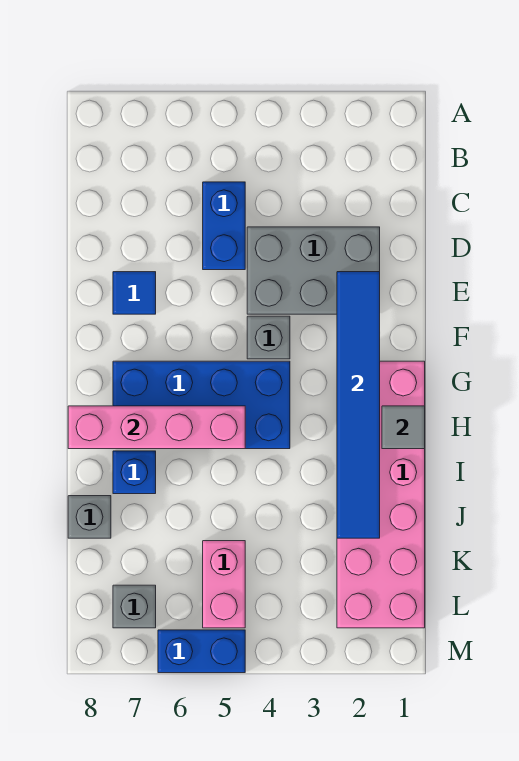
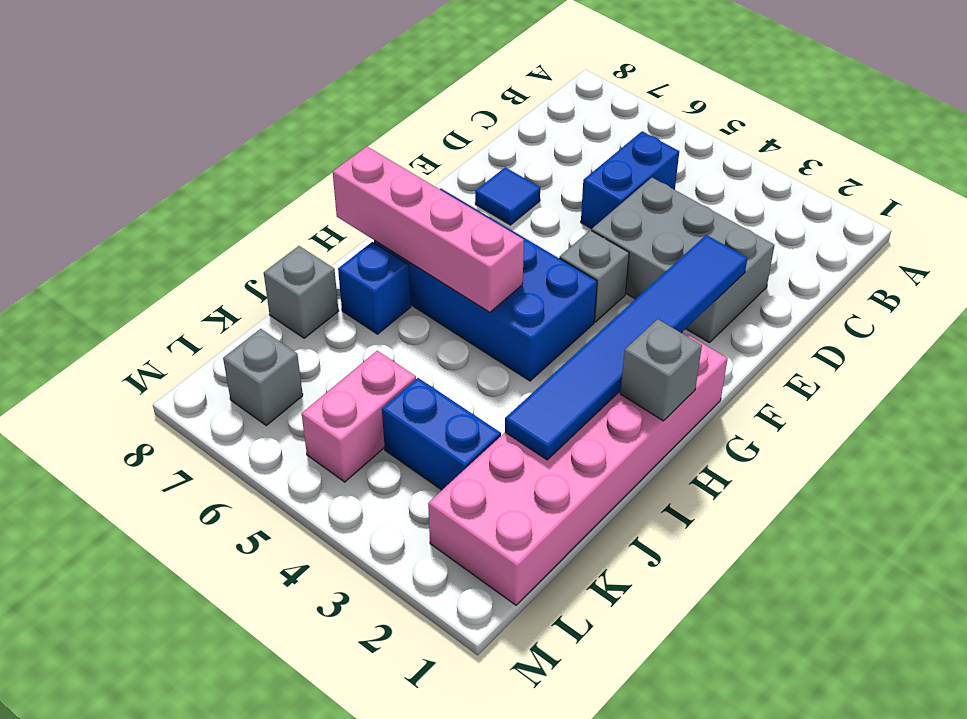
grey 1x1 tile [382,406,425,449] -> grey 1x1 brick [620,319,702,421]
blue 1x2 brick [158,630,245,673] -> blue 1x2 brick moved to [382,378,501,490]

